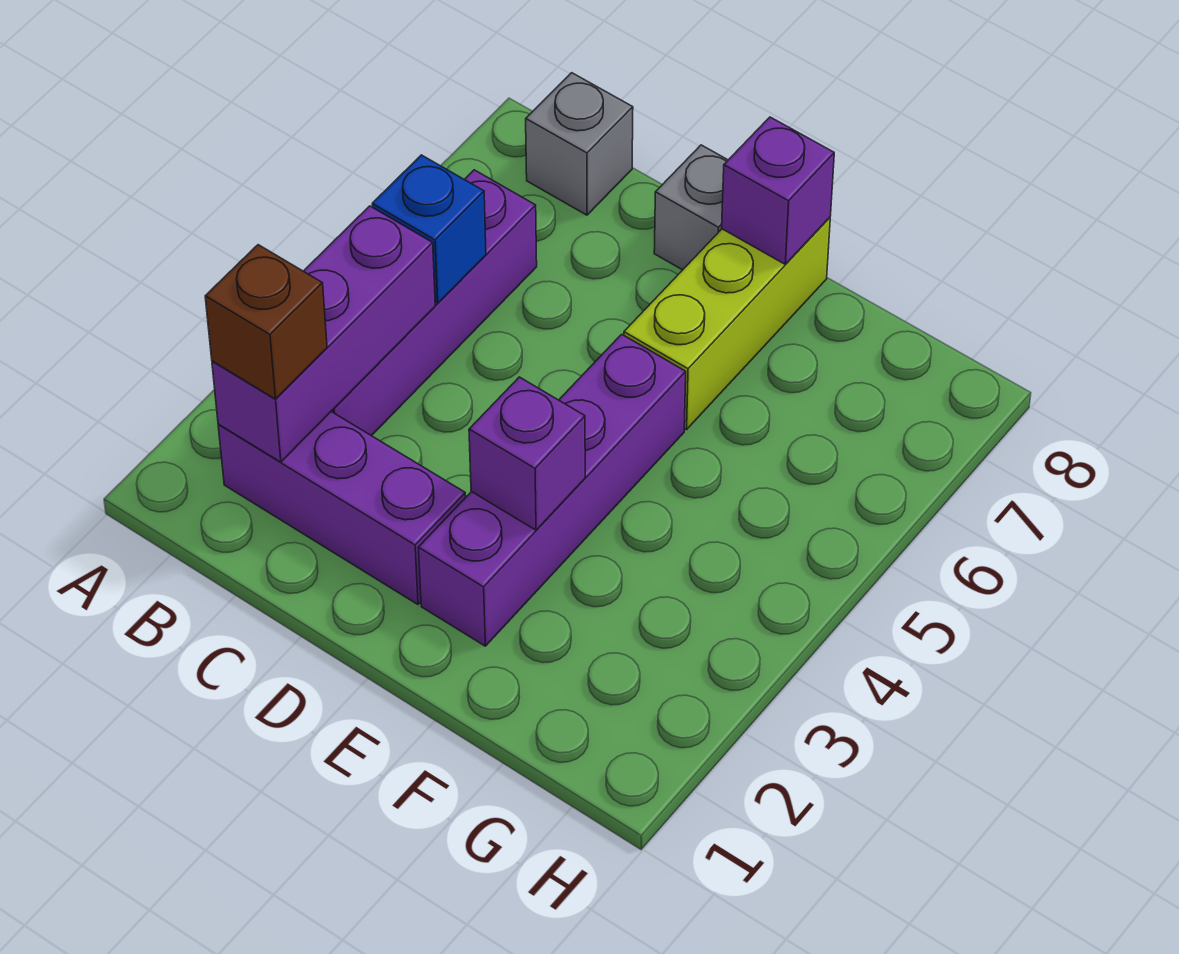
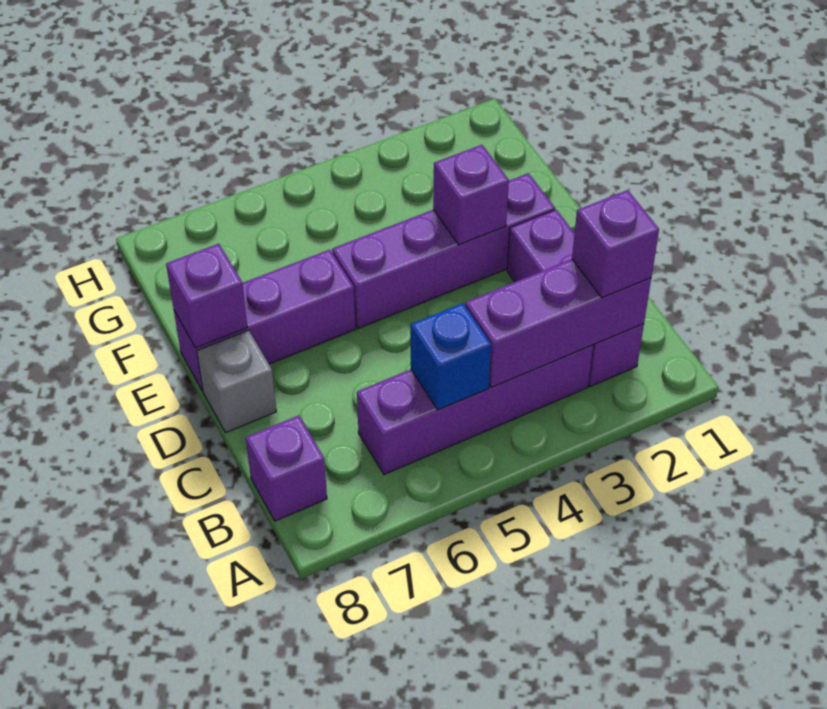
brown 1x1 brick [205,245,327,399] -> purple 1x1 brick [572,190,659,298]
grey 1x1 brick [526,73,633,215] -> purple 1x1 brick [246,415,327,521]
lime 1x3 brick [624,218,830,430] -> purple 1x3 brick [174,250,355,391]

